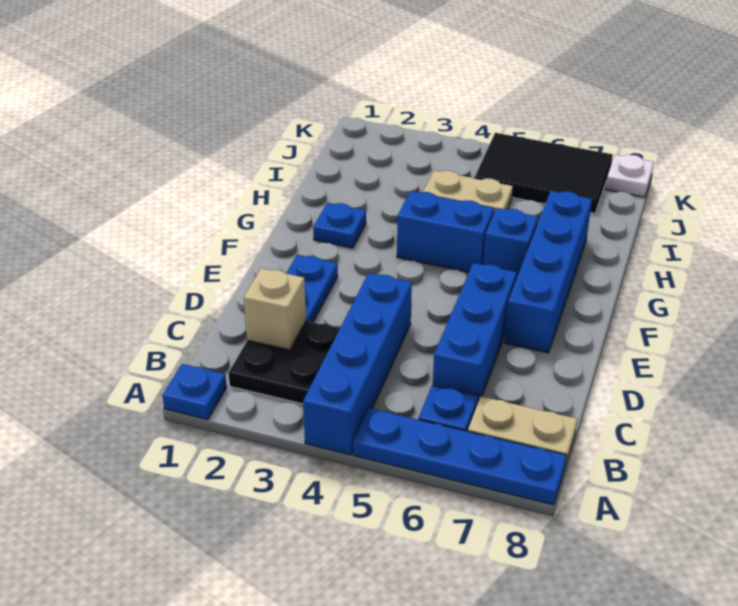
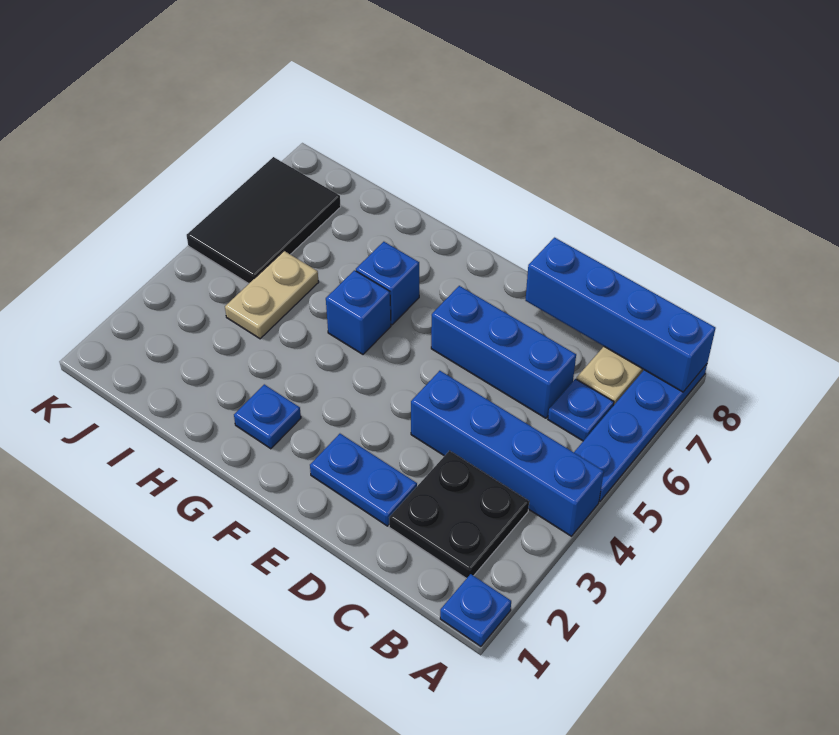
tan 1x1 brick [244,268,306,350] -> none
blue 1x4 brick [504,191,592,353] -> blue 1x4 brick moved to [525,238,716,392]
blue 1x2 brick [397,191,494,272] -> blue 1x1 brick [326,270,391,354]
white 1x1 plate [606,155,654,197] -> none

